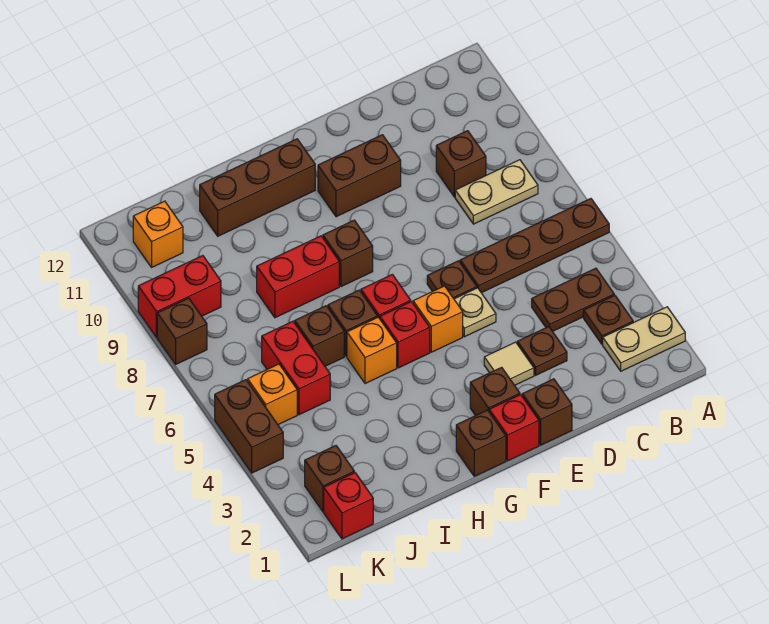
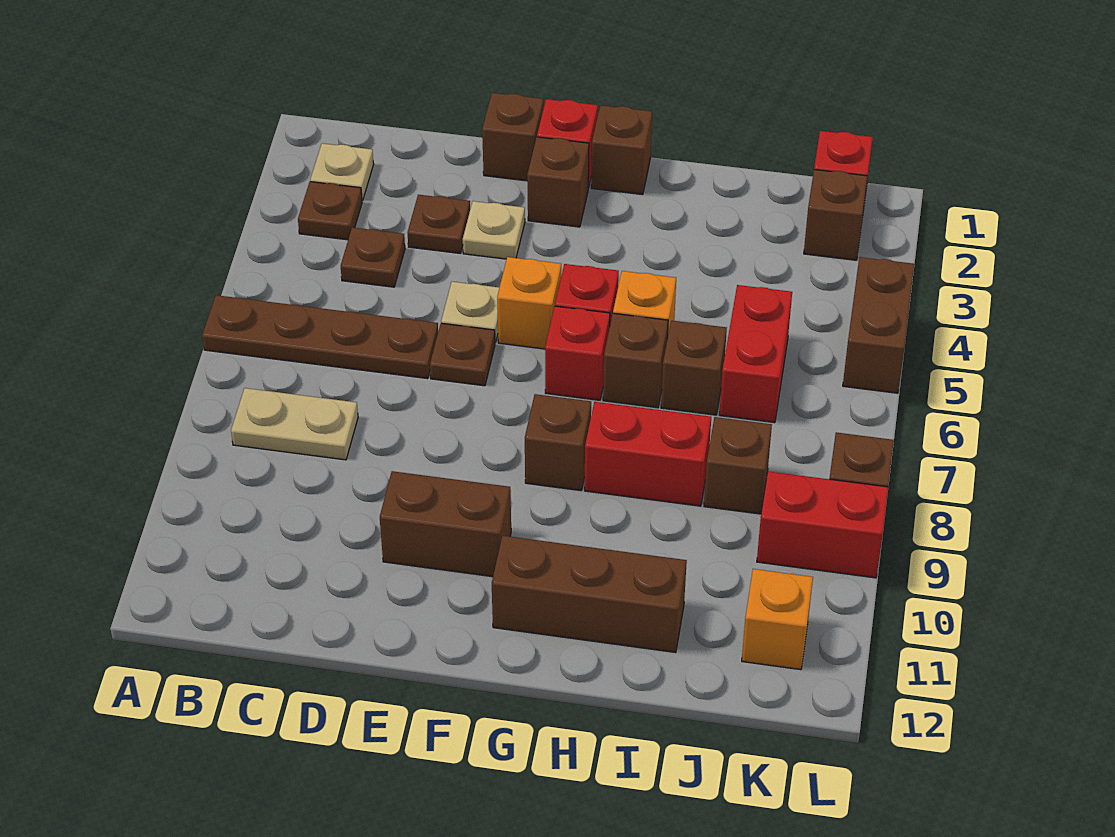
tan 1x2 plate [603,307,685,371] -> tan 1x1 plate [310,143,374,201]
brown 1x2 plate [532,268,614,331] -> brown 1x1 plate [341,227,405,287]
brown 1x1 brick [436,131,486,197] -> brown 1x1 brick moved to [704,417,772,514]
tan 1x1 tile [484,342,534,385] -> tan 1x1 plate [463,201,525,259]
orange 1x1 brick [248,364,297,425] -> none

